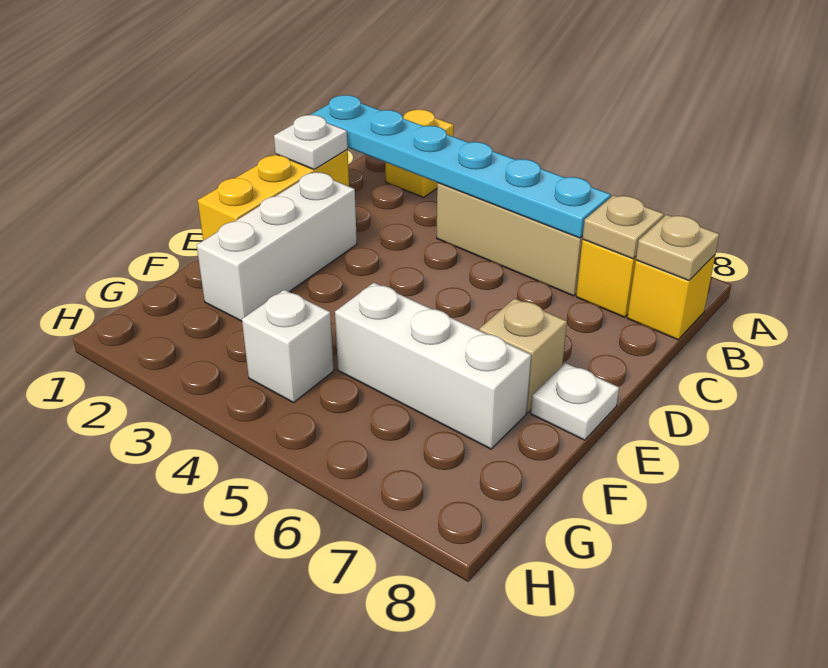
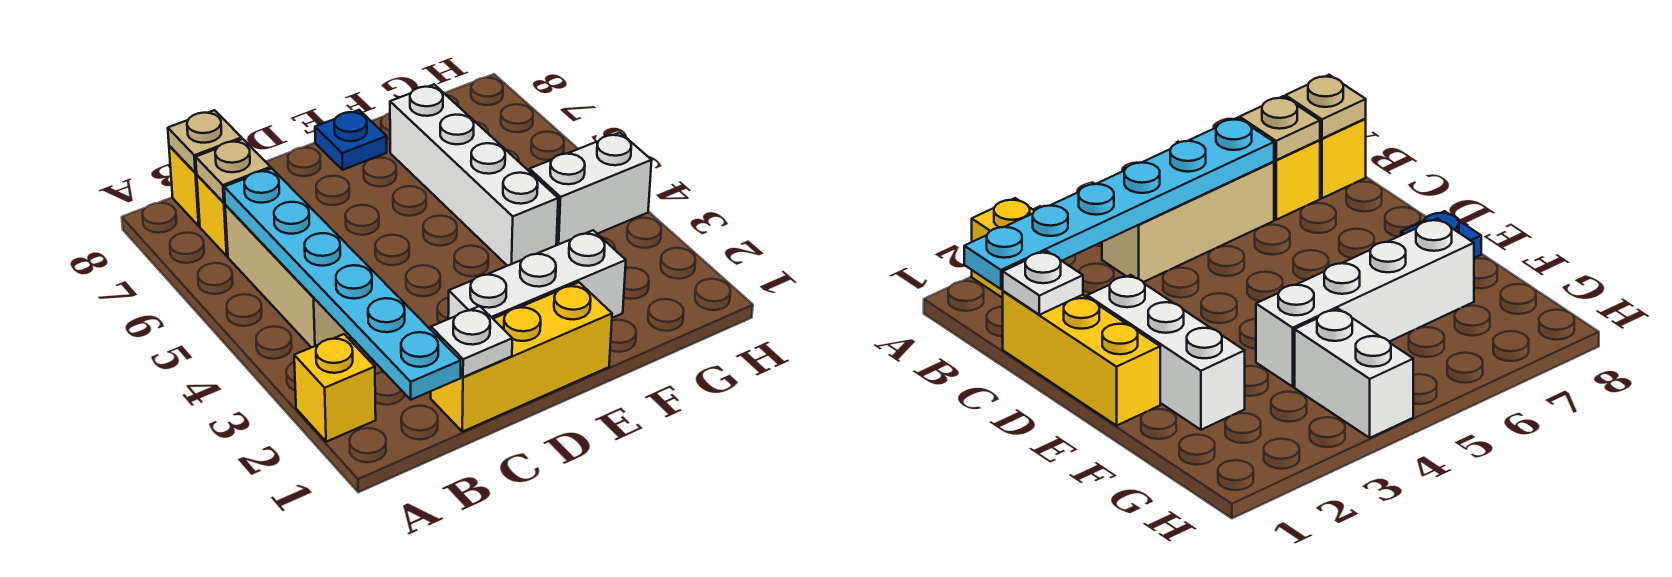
tan 1x1 brick [479,298,567,413] -> none
white 1x1 plate [531,363,619,440] -> blue 1x1 plate [315,110,387,170]
white 1x3 brick [335,283,531,449] -> white 1x4 brick [390,85,558,266]
white 1x1 brick [242,290,334,403] -> white 1x2 brick [529,133,652,245]

